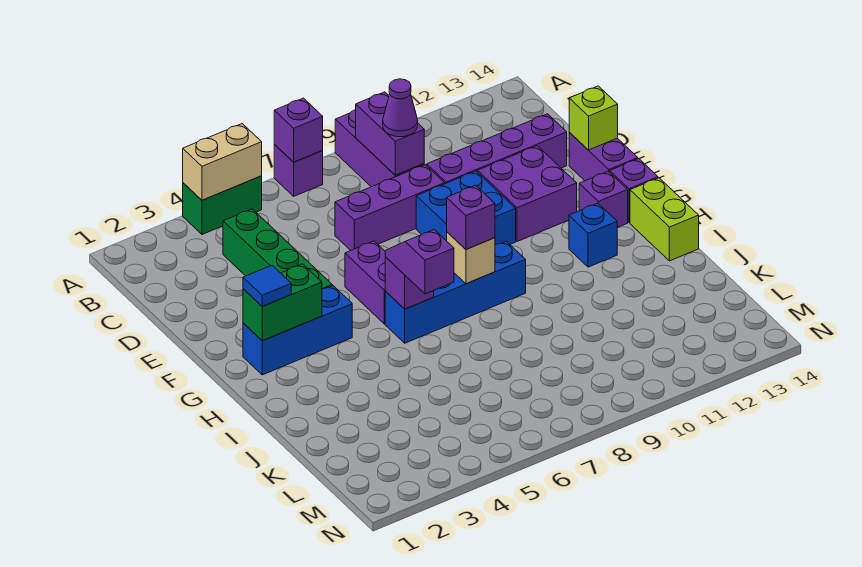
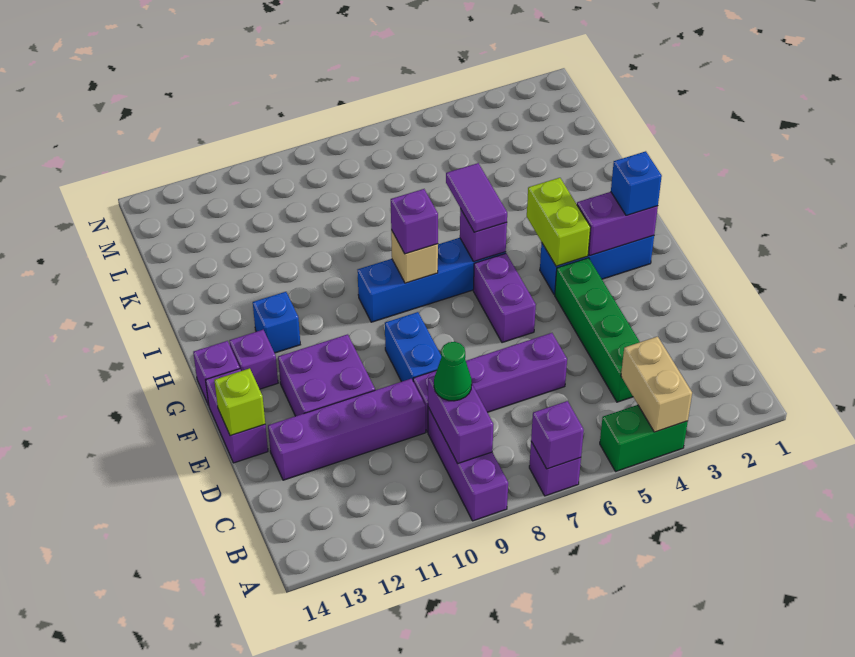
tan 1x2 brick [183,124,262,200] -> tan 1x2 brick turned to [621,337,692,432]
purple 1x1 cone [383,79,418,137] -> green 1x1 cone [434,342,472,401]
purple 1x3 brick [335,165,445,250] -> purple 1x4 brick [413,333,567,432]
blue 2x2 brick [416,171,516,244] -> blue 1x2 brick [385,312,441,382]
green 1x2 brick [243,264,322,341] -> purple 1x2 brick [577,192,658,256]
blue 1x1 tile [243,265,291,306] -> blue 1x1 brick [611,151,662,216]
purple 1x2 slope [385,230,454,294] -> purple 1x2 tile [446,163,507,232]
lime 1x2 brick [630,178,699,261] -> lime 1x2 brick moved to [527,178,591,266]

